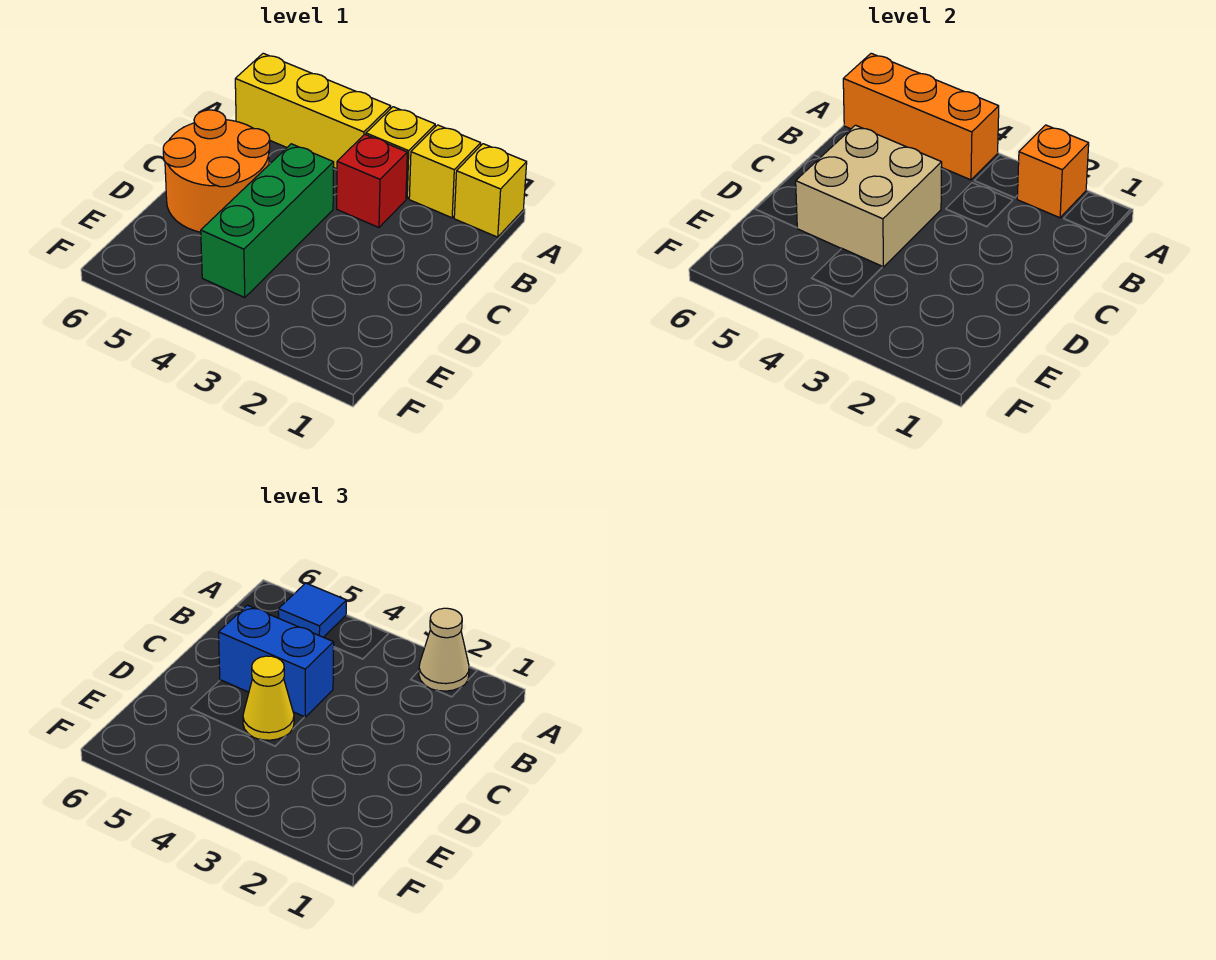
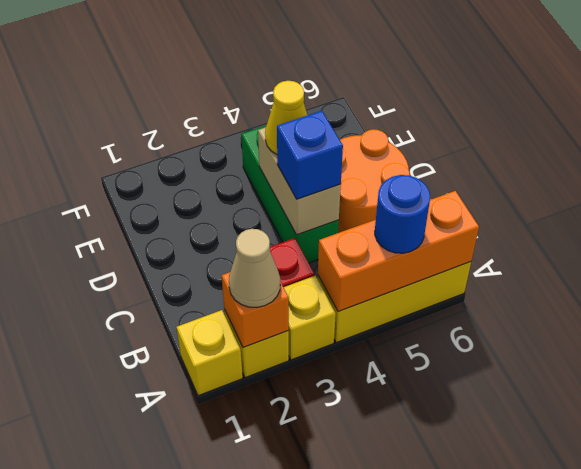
blue 1x1 tile [278,583,346,637] -> blue 1x1 round brick [375,175,430,253]
tan 2x2 brick [796,125,942,267] -> tan 1x2 brick [258,127,341,235]
blue 1x2 brick [219,605,334,717] -> blue 1x1 brick [277,111,343,199]

